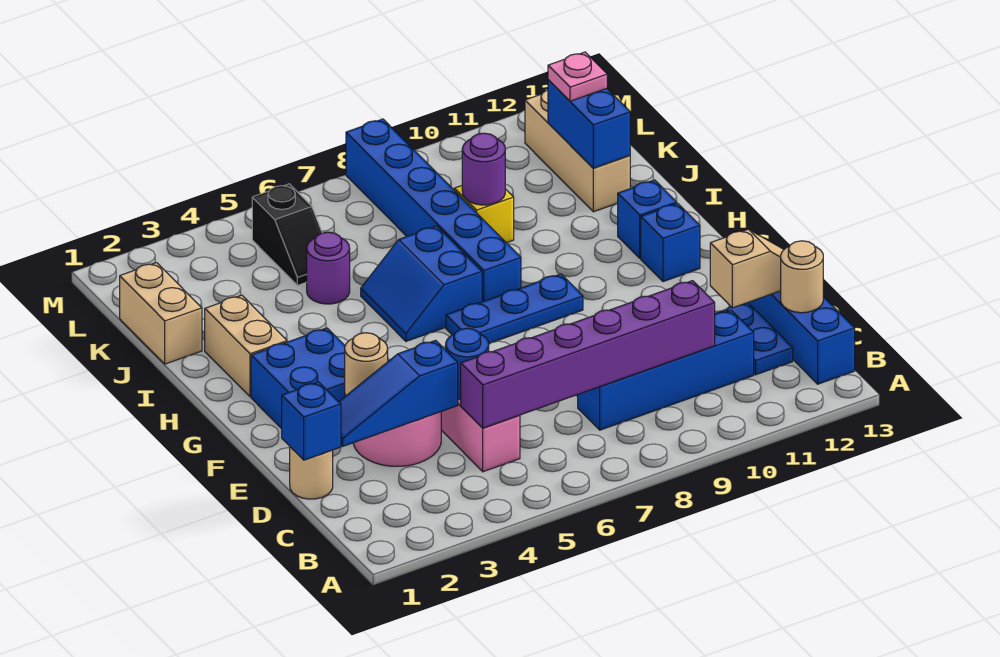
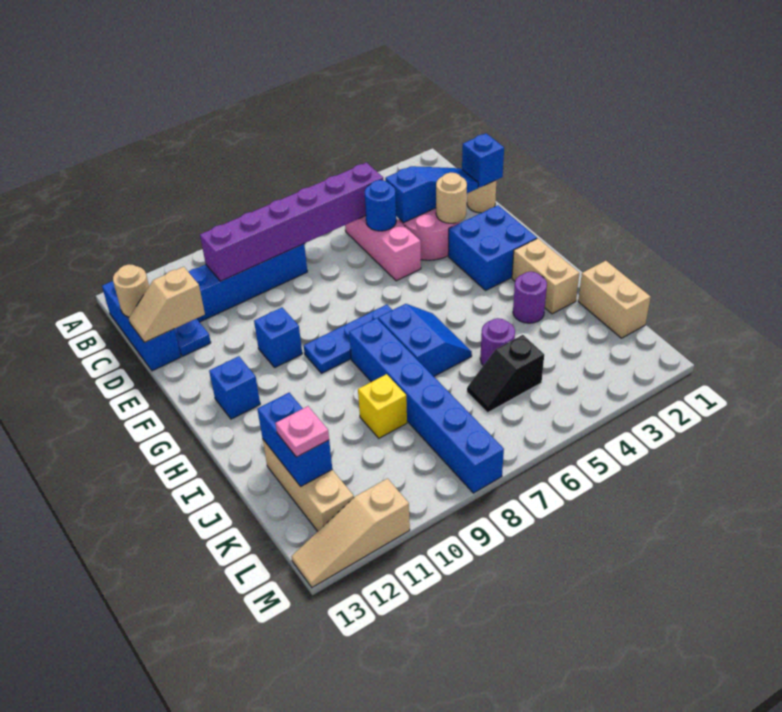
blue 1x1 brick [618,180,677,258] -> blue 1x1 brick moved to [254,307,302,367]
purple 1x1 round brick [462,133,505,205] -> purple 1x1 round brick moved to [513,272,547,323]
black 1x2 slope [252,184,322,285] -> black 1x2 slope turned to [467,335,544,413]
none -> tan 1x3 slope [292,479,410,587]

